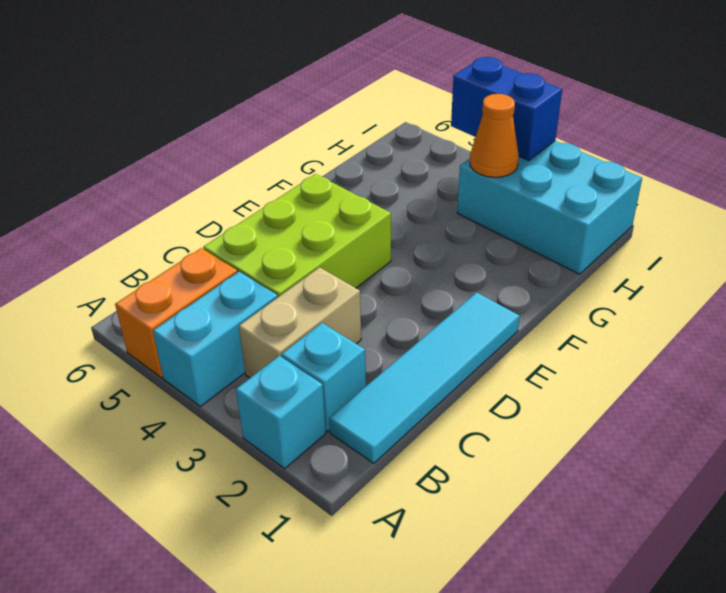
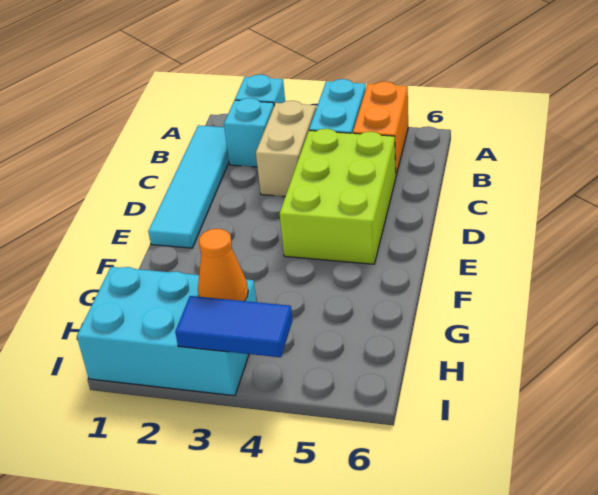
blue 1x2 brick [451,57,562,161] -> blue 1x2 tile [175,296,292,357]

